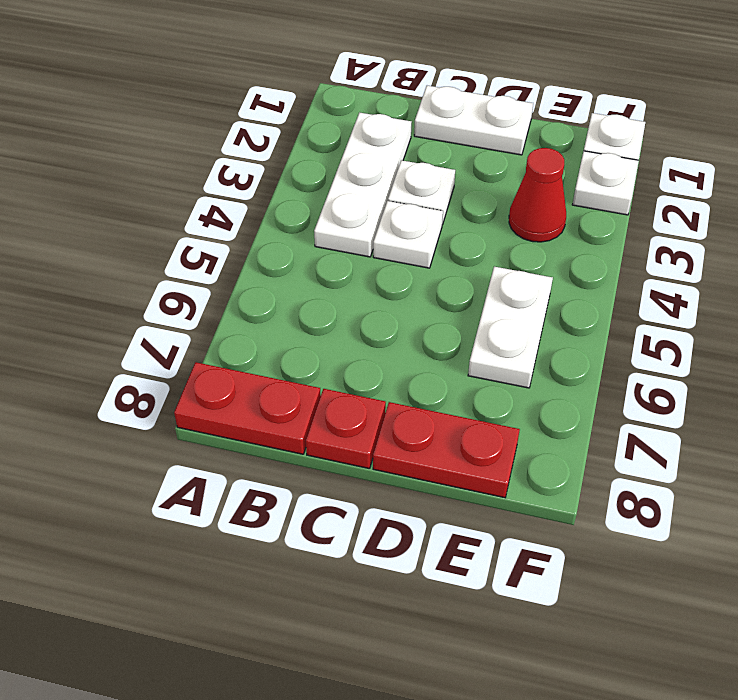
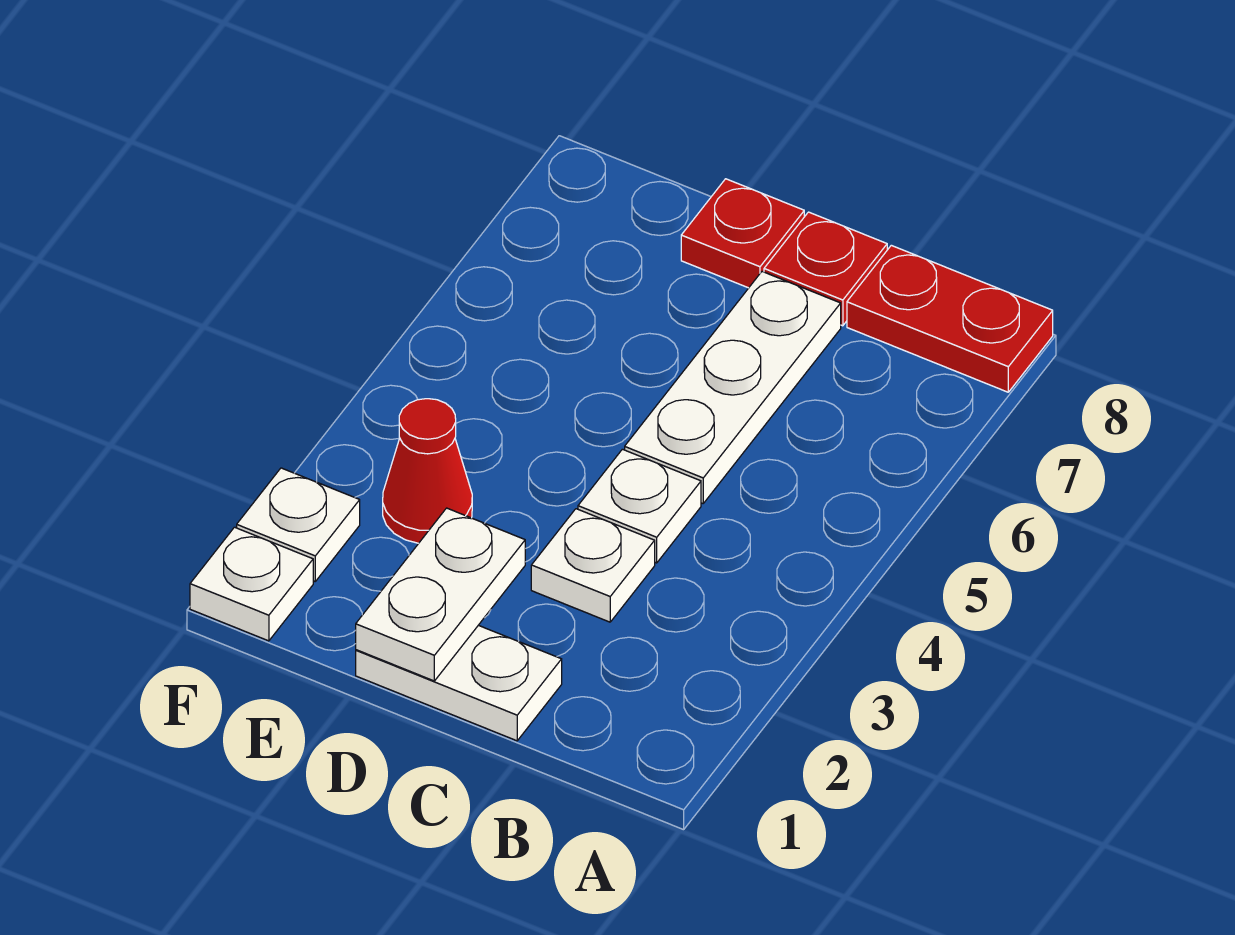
white 1x3 plate [314,112,412,257] -> white 1x3 plate moved to [625,272,841,503]
red 1x2 plate [373,402,520,498] -> red 1x1 plate [681,179,804,288]
white 1x2 plate [468,267,553,388] -> white 1x2 plate moved to [356,508,525,681]

